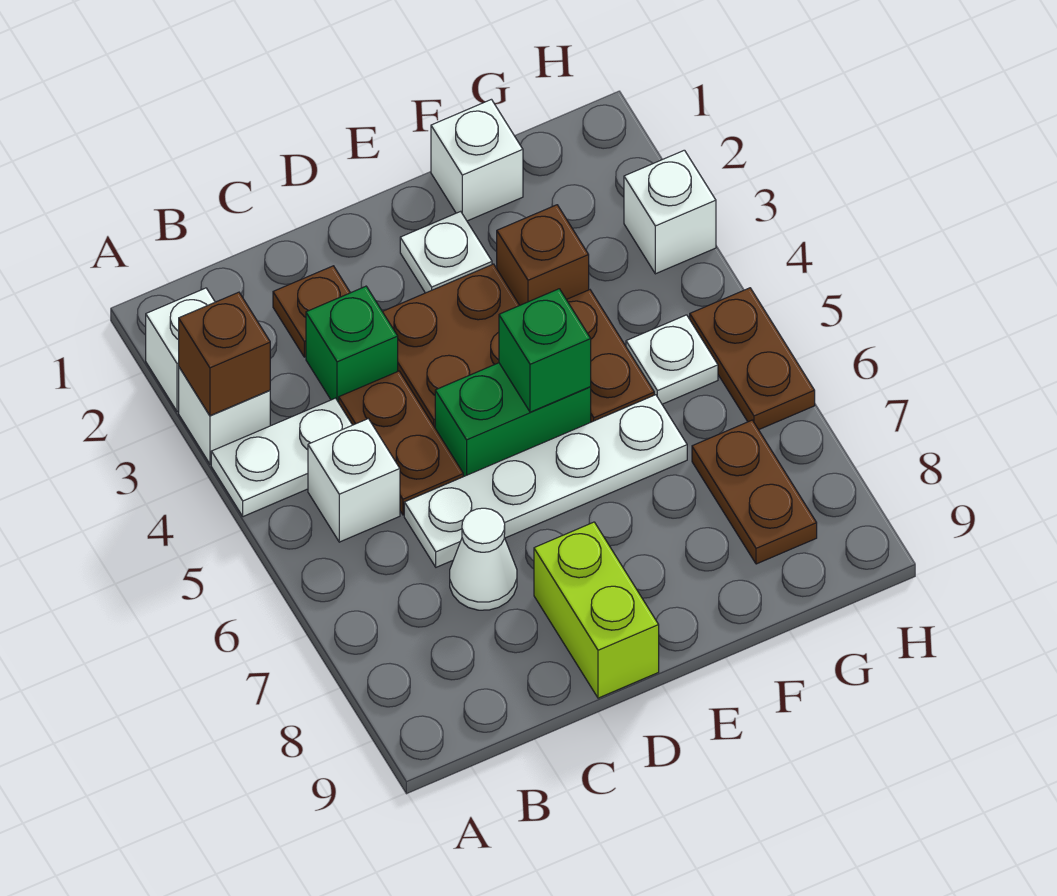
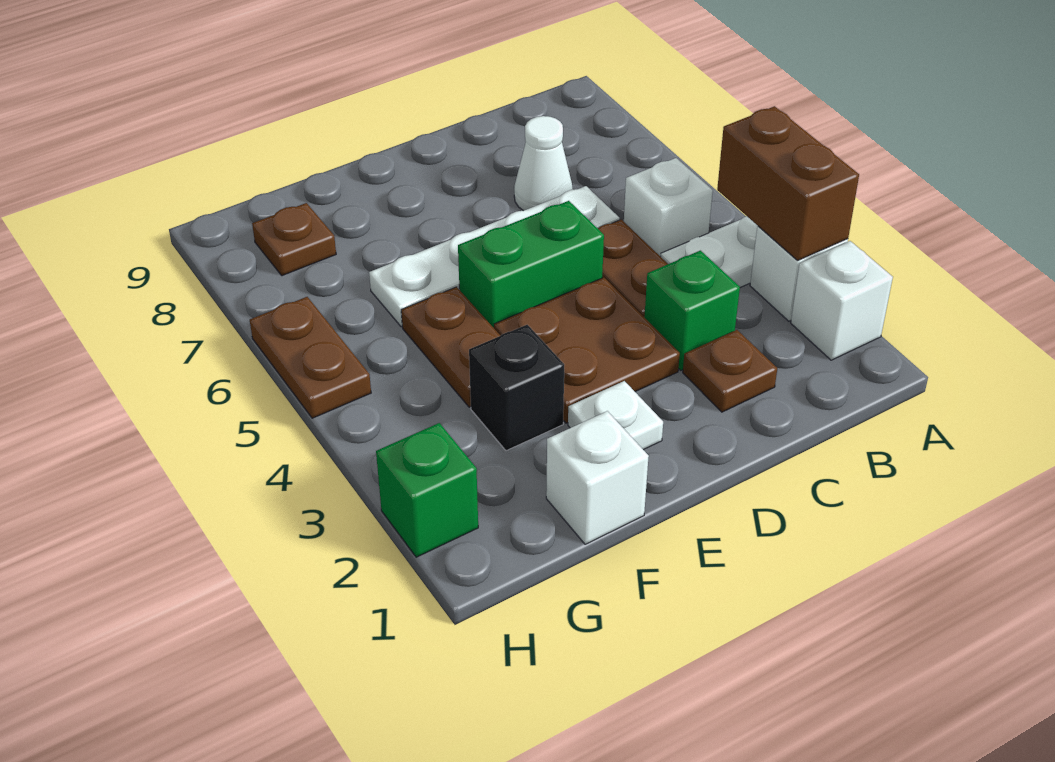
brown 1x1 brick [179,292,270,416] -> brown 1x2 brick [717,106,859,260]
lime 1x2 brick [534,522,659,698] -> none
green 1x1 brick [499,289,591,412] -> green 1x1 brick moved to [376,423,478,557]
brown 1x1 brick [497,205,589,305] -> black 1x1 brick [469,325,564,451]
white 1x1 plate [626,315,718,404] -> none
brown 1x2 plate [692,420,817,564] -> brown 1x1 plate [252,203,336,276]
white 1x1 brick [624,150,716,274] -> none

